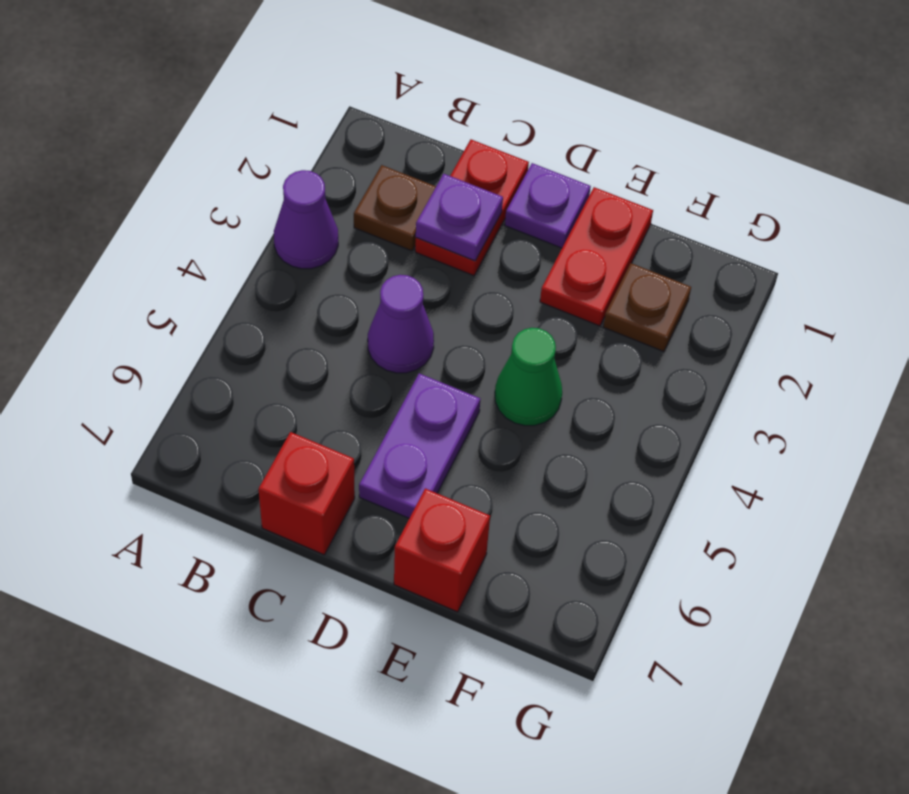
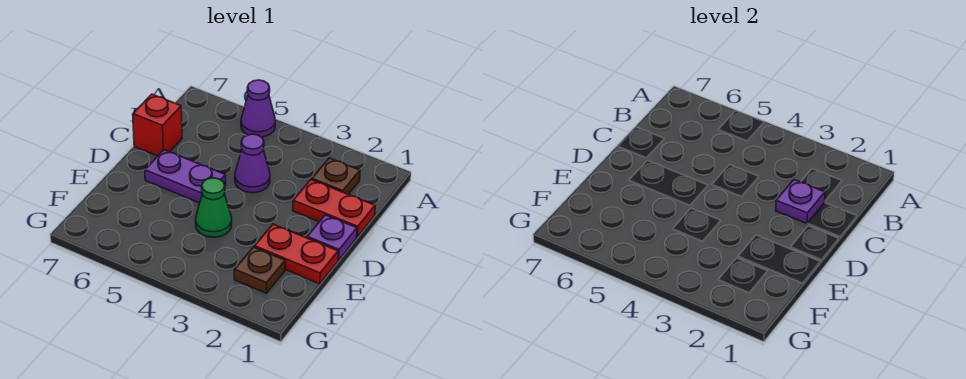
purple 1x1 cone [274,170,338,269] -> purple 1x1 cone moved to [241,80,275,137]
red 1x1 brick [394,488,490,612] -> none

